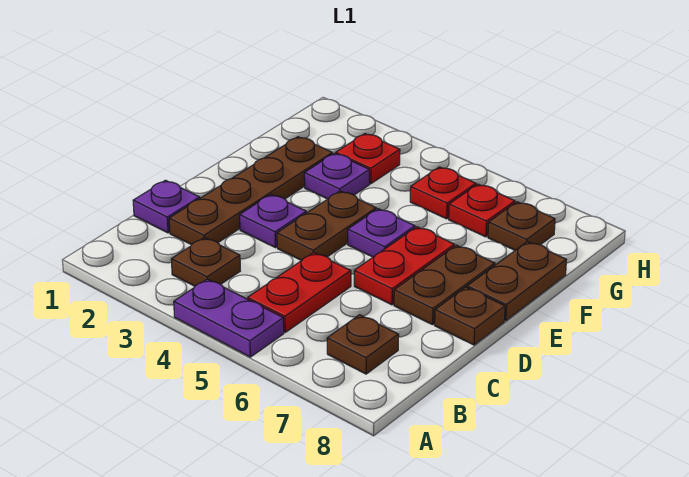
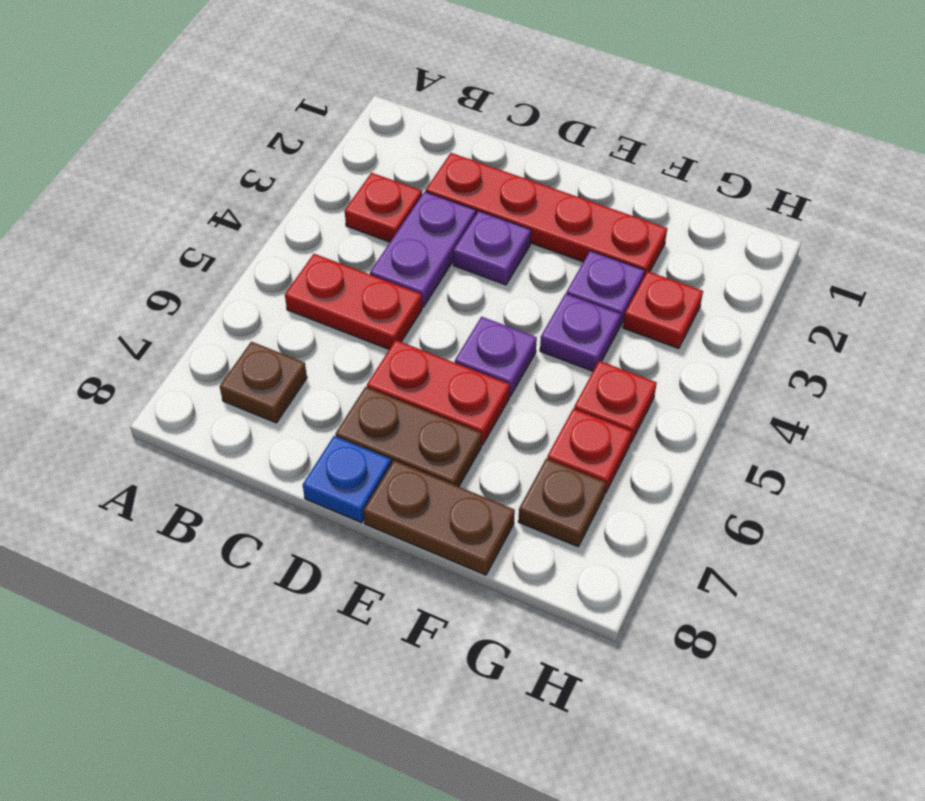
purple 1x2 plate [174,279,284,357] -> purple 1x2 plate moved to [370,192,476,307]
brown 1x1 plate [171,237,240,286] -> red 1x1 plate [345,173,422,242]
purple 1x1 plate [133,180,200,233] -> purple 1x1 plate moved to [540,294,621,371]
brown 1x4 plate [169,137,332,245] -> red 1x4 plate [426,153,667,277]
brown 1x2 plate [277,191,376,261] -> none
brown 1x1 plate [435,287,505,345] -> blue 1x1 plate [303,436,391,523]

